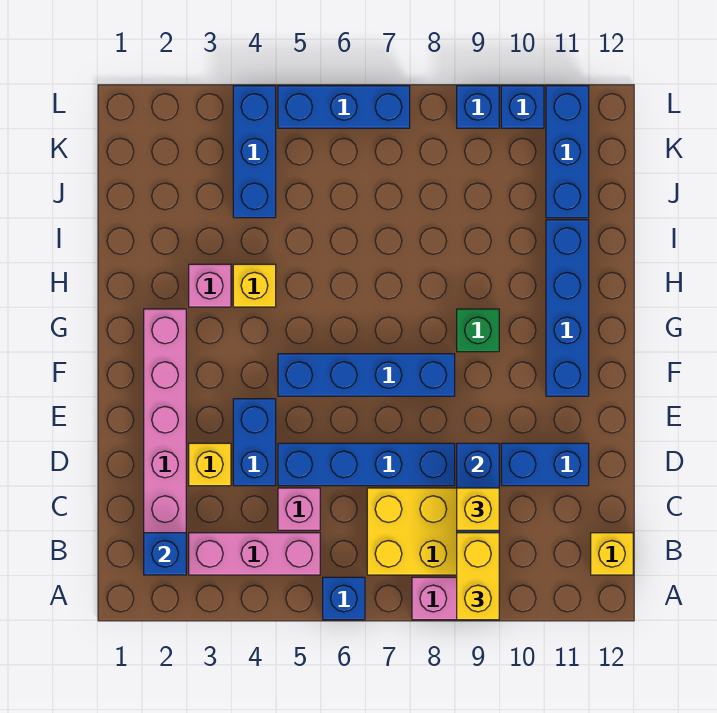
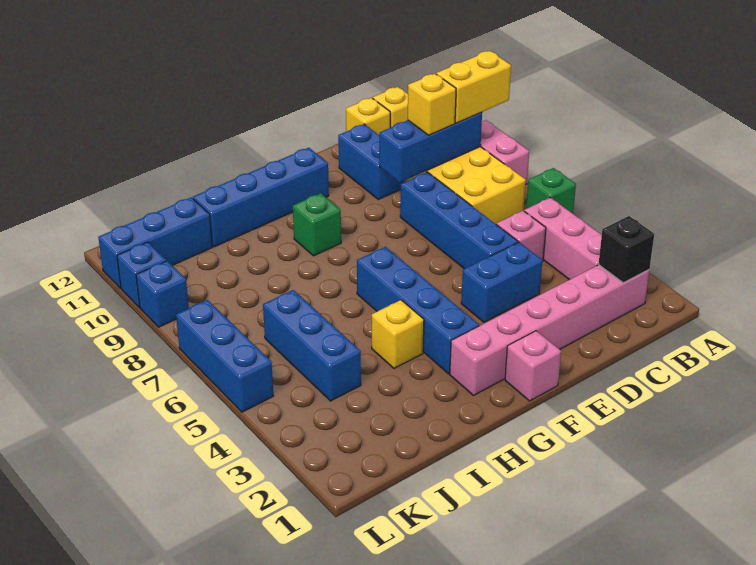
blue 1x1 brick [323,577,365,620] -> green 1x1 brick [526,168,576,213]
blue 1x1 brick [144,533,186,575] -> black 1x1 brick [598,216,654,283]
yellow 1x1 brick [189,443,231,486] -> yellow 1x1 brick moved to [346,98,390,135]
blue 1x4 brick [278,354,455,396] -> blue 1x4 brick moved to [357,247,479,374]
pink 1x1 brick [189,264,231,307] -> pink 1x1 brick moved to [505,331,561,401]
blue 1x3 brick [233,86,276,218] -> blue 1x3 brick turned to [263,290,361,401]

